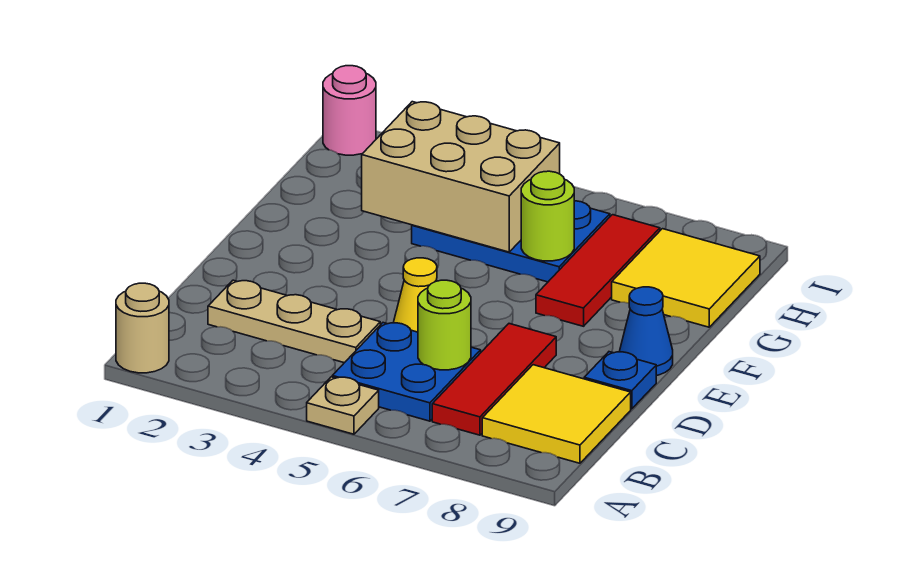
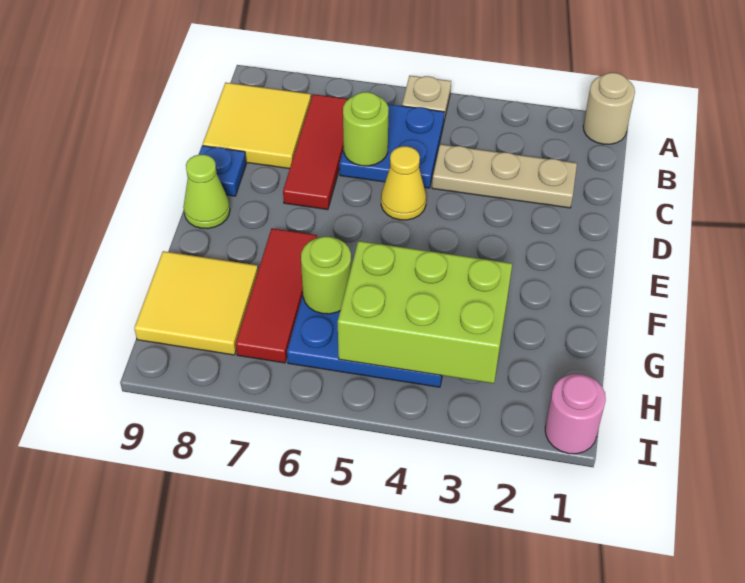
blue 1x1 cone [620,287,673,376] -> lime 1x1 cone [183,155,230,229]
tan 2x3 brick [362,102,560,252] -> lime 2x3 brick [338,241,512,384]

